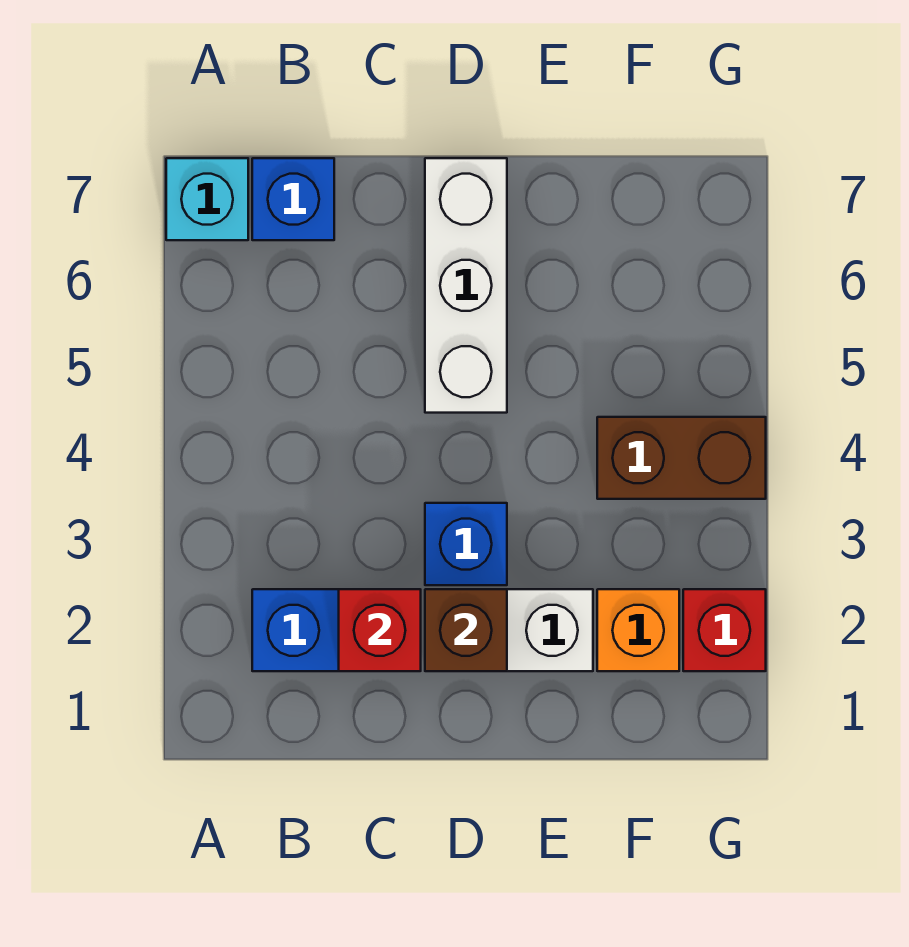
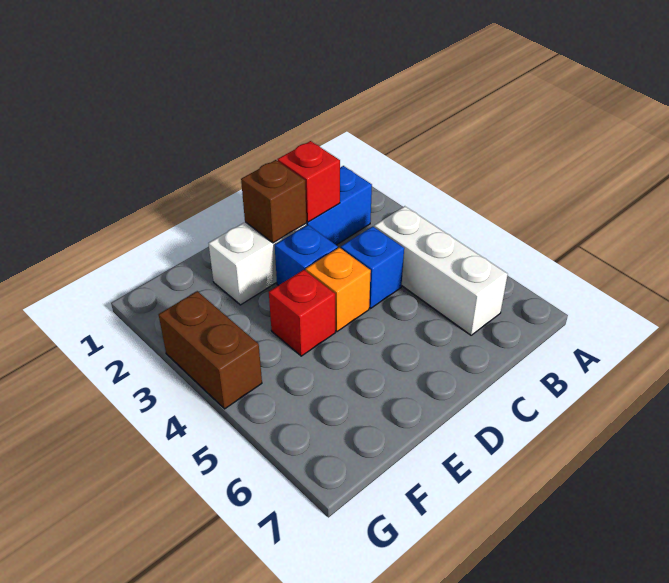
cyan 1x1 brick [166,158,248,240] -> none
blue 1x1 brick [252,158,334,240] -> blue 1x1 brick moved to [341,226,404,308]
white 1x3 brick [425,158,507,413] -> white 1x3 brick moved to [374,206,508,335]
orange 1x1 brick [597,589,679,671] -> orange 1x1 brick moved to [306,248,371,332]
brown 1x2 brick [597,417,766,499] -> brown 1x2 brick turned to [159,291,262,409]
red 1x1 brick [683,589,766,671] -> red 1x1 brick moved to [269,270,335,356]

